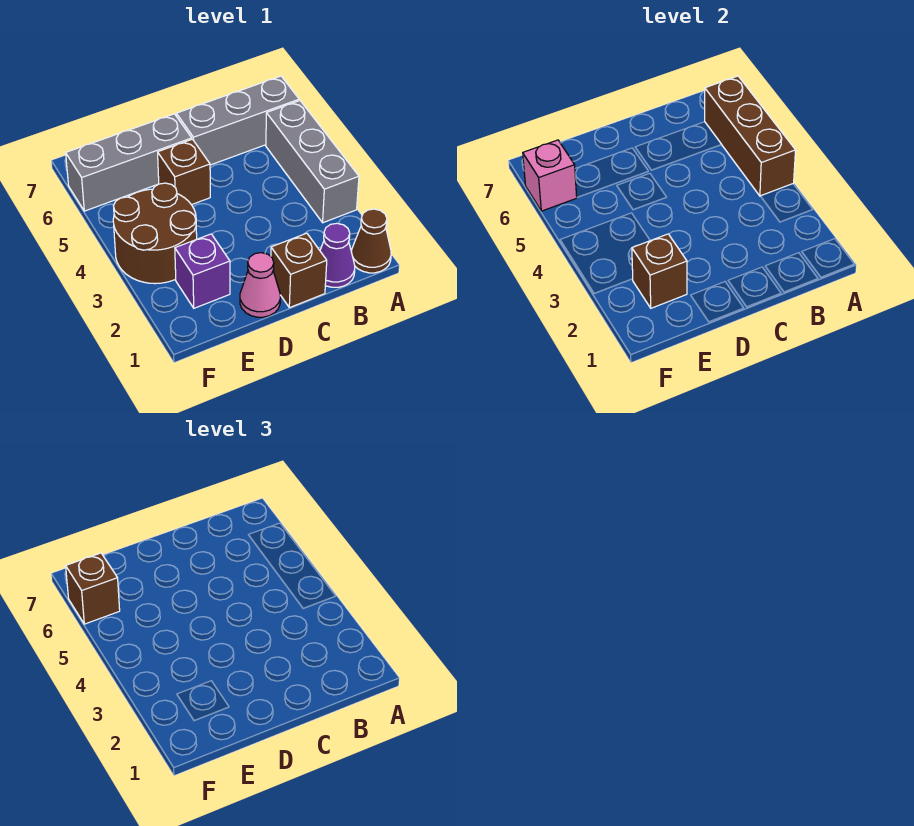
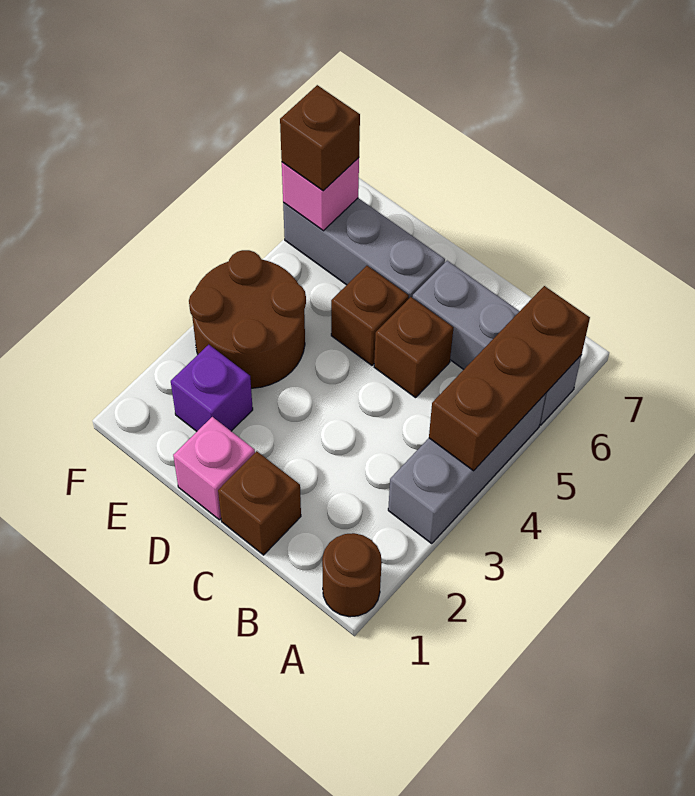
brown 1x1 cone [351,209,391,273] -> brown 1x1 round brick [322,533,382,617]
purple 1x1 cone [320,223,355,287] -> none
pink 1x1 cone [240,253,280,317] -> pink 1x1 brick [173,417,255,520]
brown 1x1 brick [632,234,687,308] -> brown 1x1 brick moved to [374,297,453,398]

